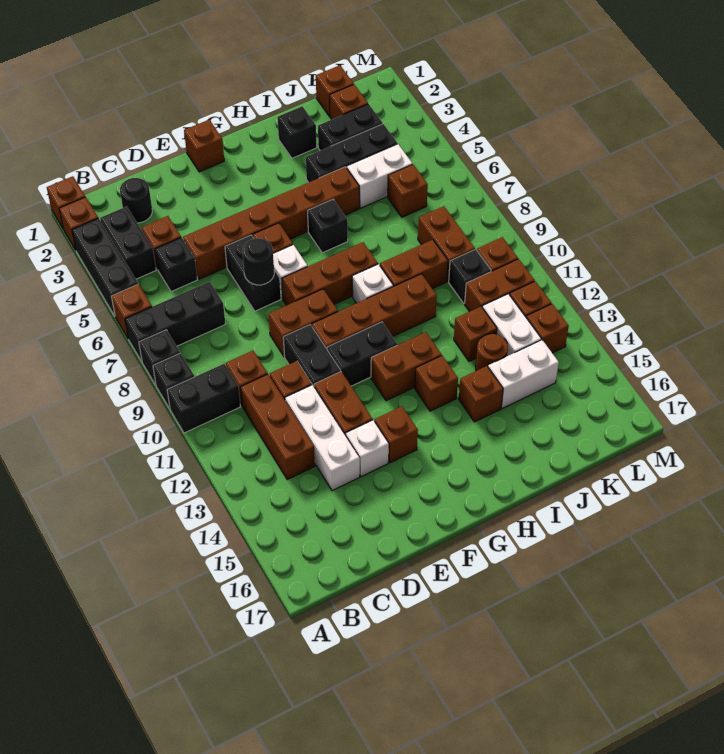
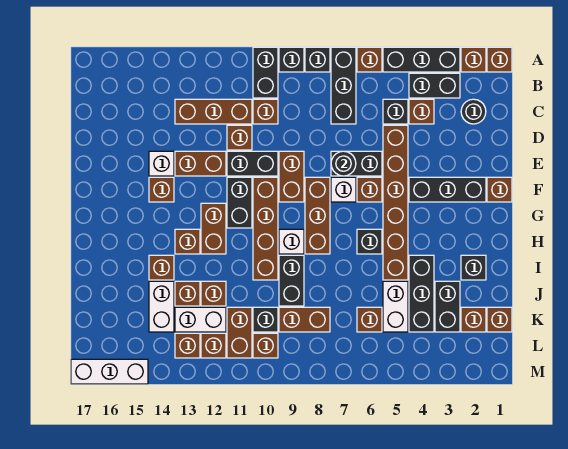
white 1x3 brick [285,385,360,491] -> white 1x3 brick moved to [71,359,148,384]
none -> black 1x3 brick [409,177,486,202]
brown 1x2 brick [380,240,448,289] -> black 1x2 brick [279,255,304,306]
brown 1x1 round brick [475,334,508,371] -> brown 1x1 brick [175,281,200,306]

